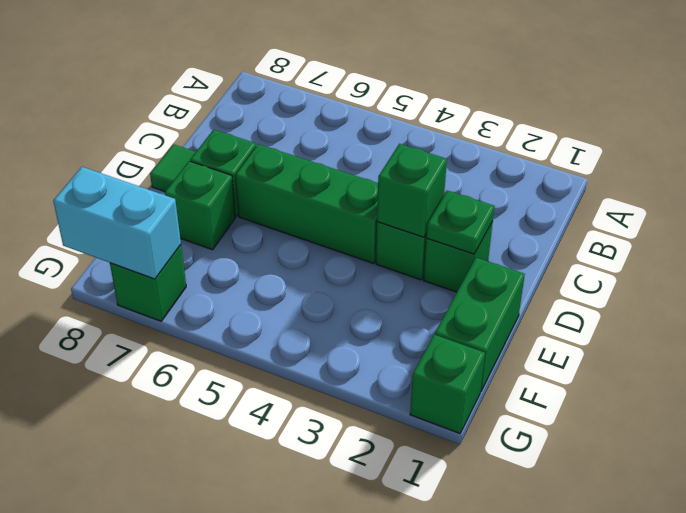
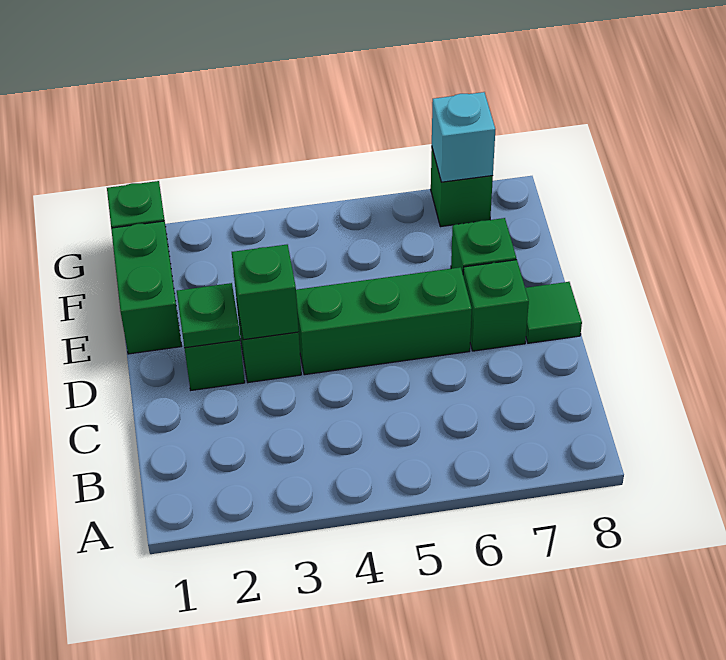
cyan 1x2 brick [53,167,181,279] -> cyan 1x1 brick [432,92,495,182]

